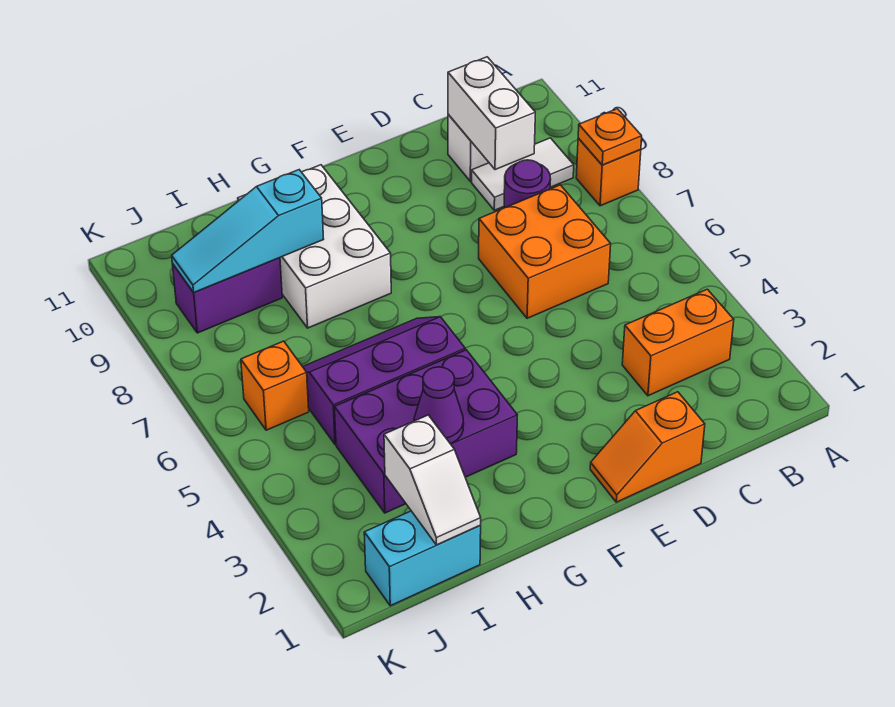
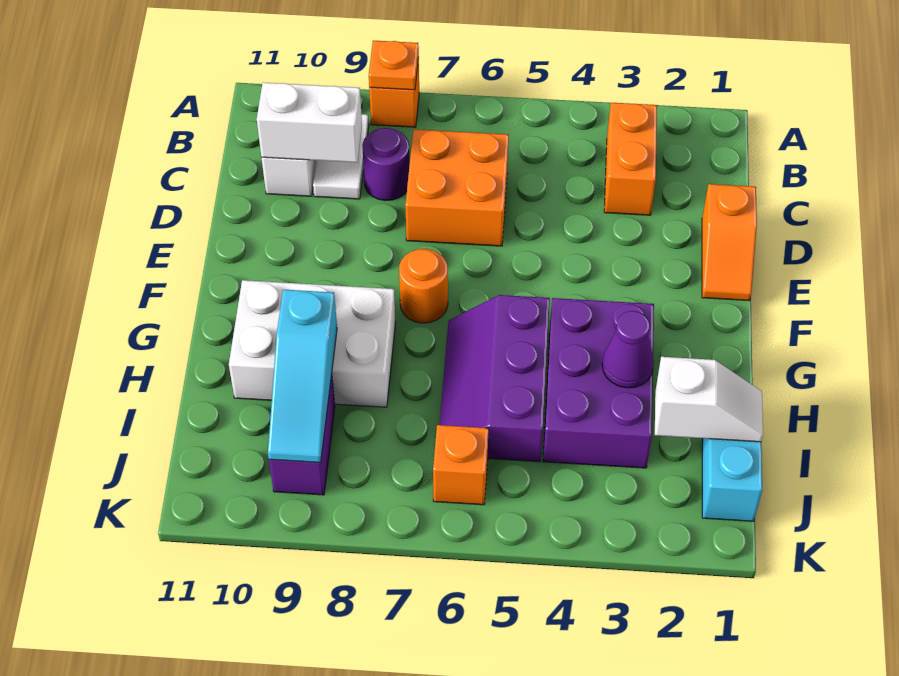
none -> orange 1x1 round brick [399,249,448,323]

